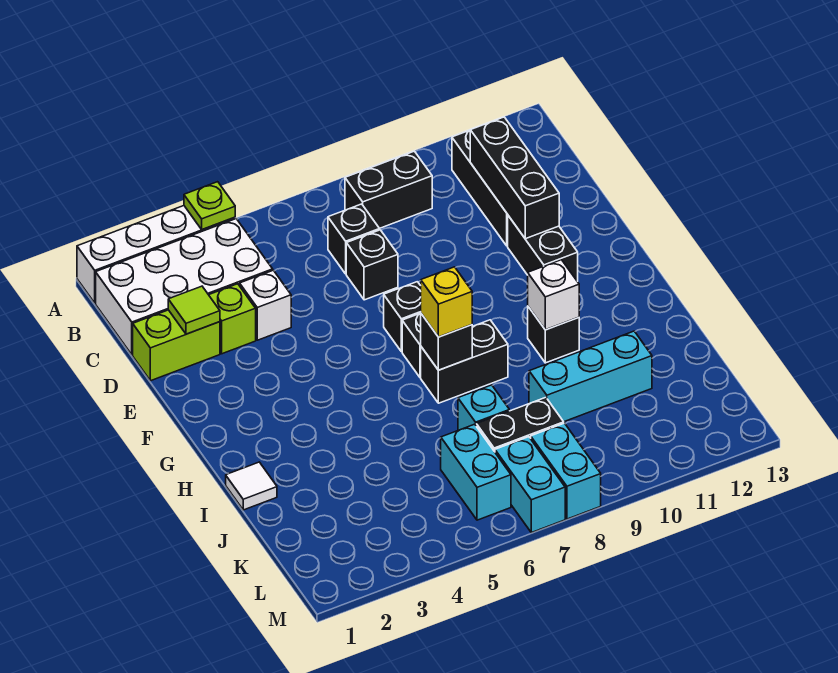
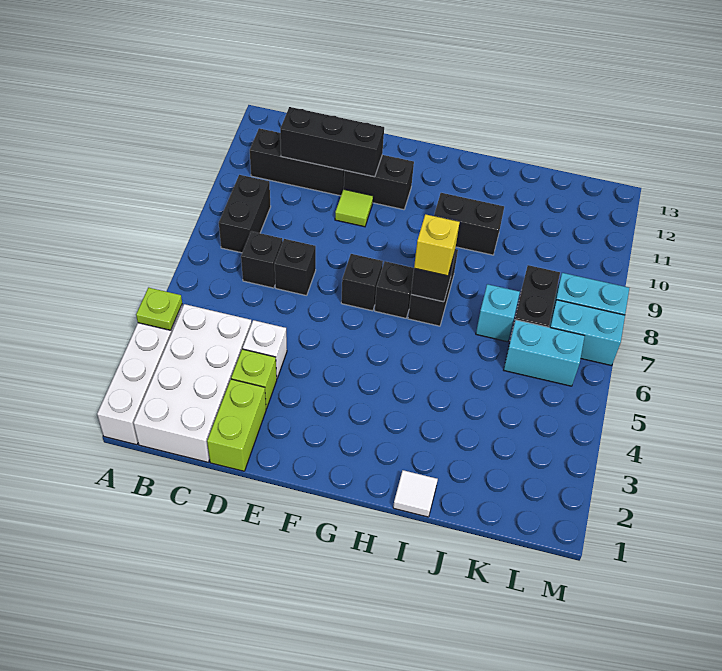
lime 1x1 tile [168,286,220,334] -> lime 1x1 tile moved to [335,189,373,227]
black 1x1 brick [528,307,579,363] -> black 1x2 brick [434,193,504,255]
white 1x1 brick [528,260,579,330] -> none
cyan 1x3 brick [529,331,652,422] -> none

